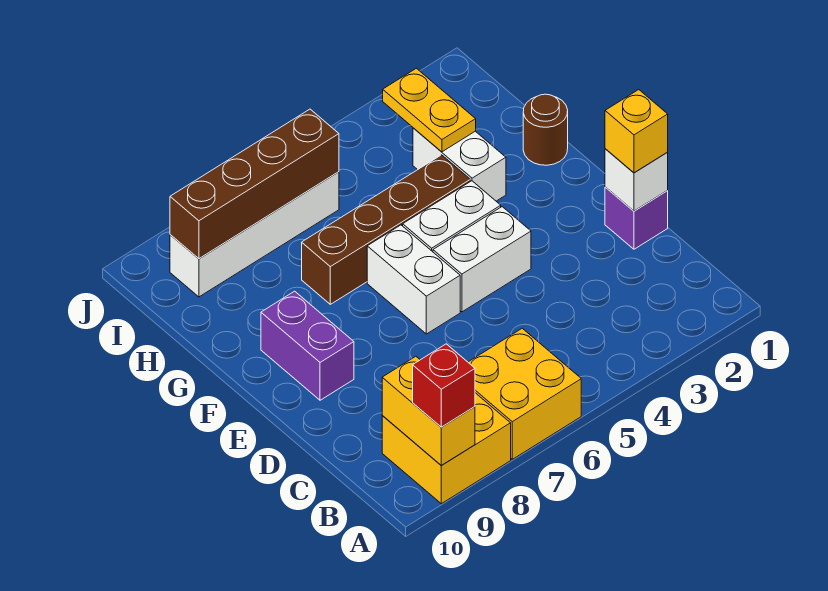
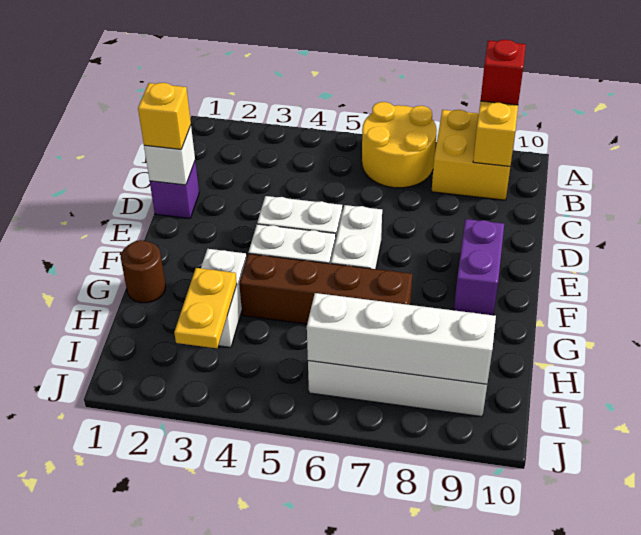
yellow 2x2 brick [468,328,581,459] -> yellow 2x2 round brick [362,102,437,188]
brown 1x4 brick [170,109,339,259] -> white 1x4 brick [307,293,496,384]

